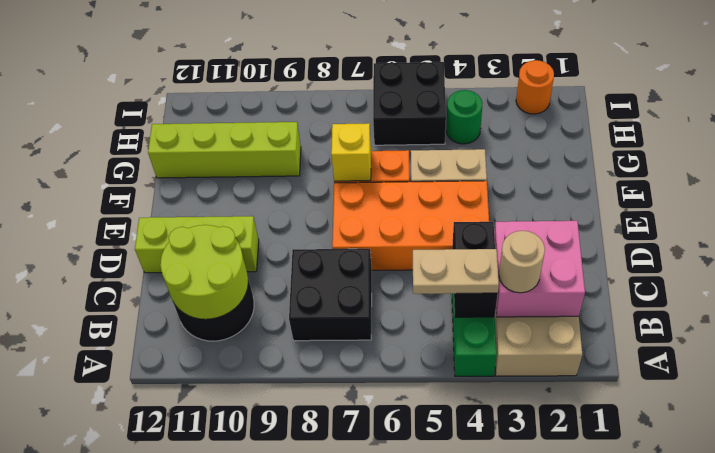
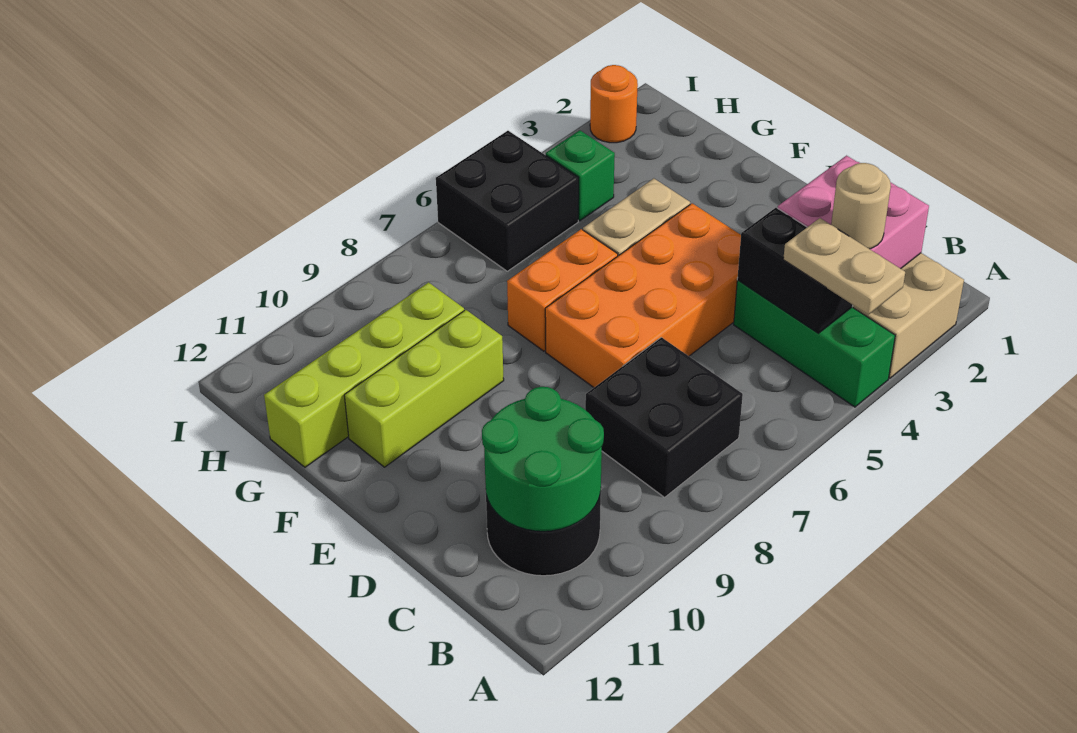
tan 1x2 plate [413,249,499,294] -> tan 1x2 plate turned to [783,218,905,315]
lime 2x2 round brick [160,225,248,319] -> green 2x2 round brick [482,387,604,531]
lime 1x3 brick [135,216,259,273] -> lime 1x3 brick moved to [344,310,504,467]
yellow 1x1 brick [331,123,371,181] -> none
green 1x1 round brick [446,90,483,144] -> green 1x1 brick [546,130,615,221]

